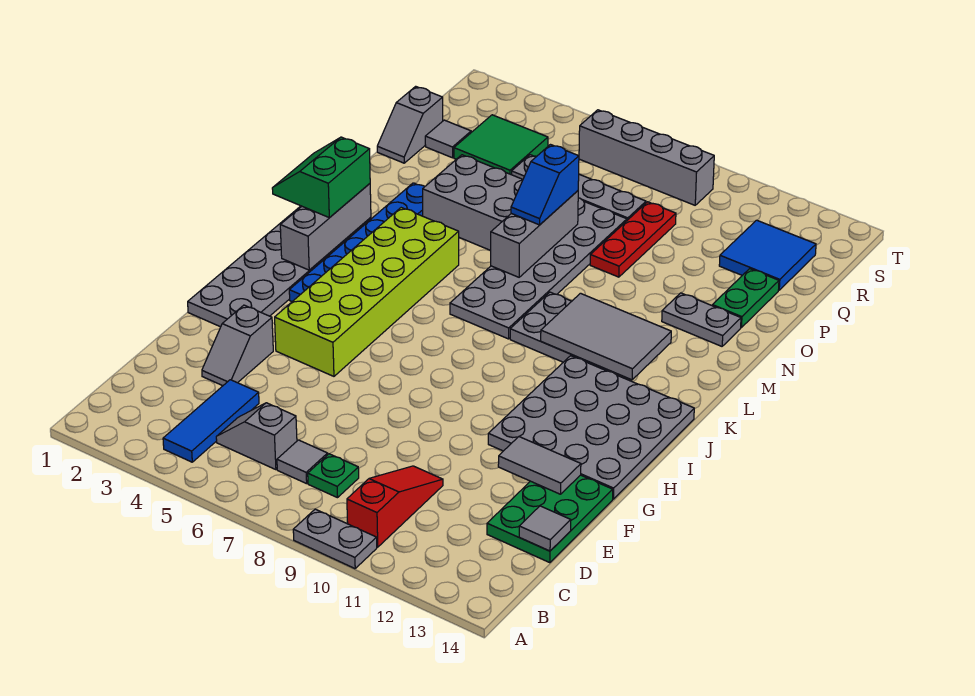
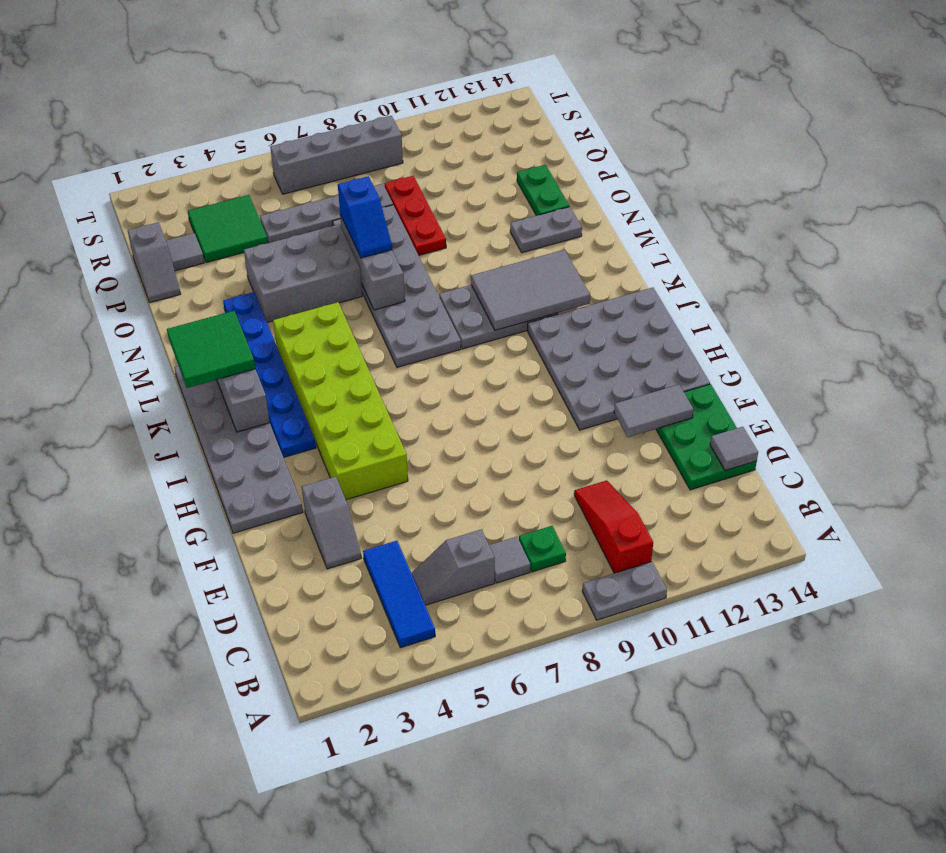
green 2x2 slope [272,137,370,218] -> green 2x2 tile [167,311,255,388]
blue 2x2 tile [719,220,816,290] -> none

